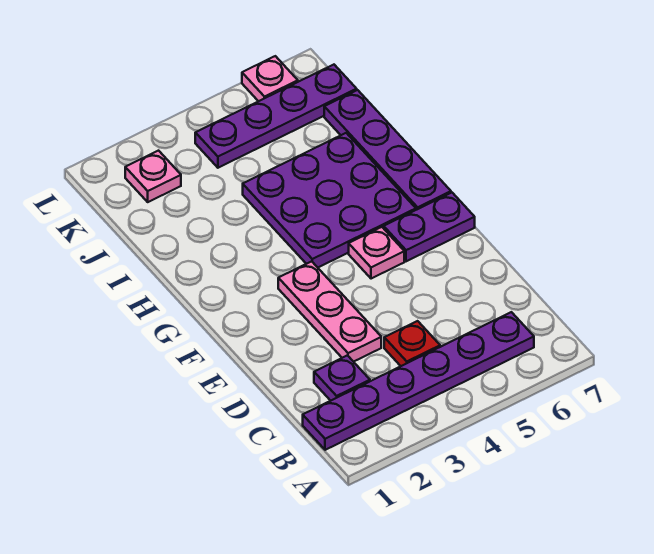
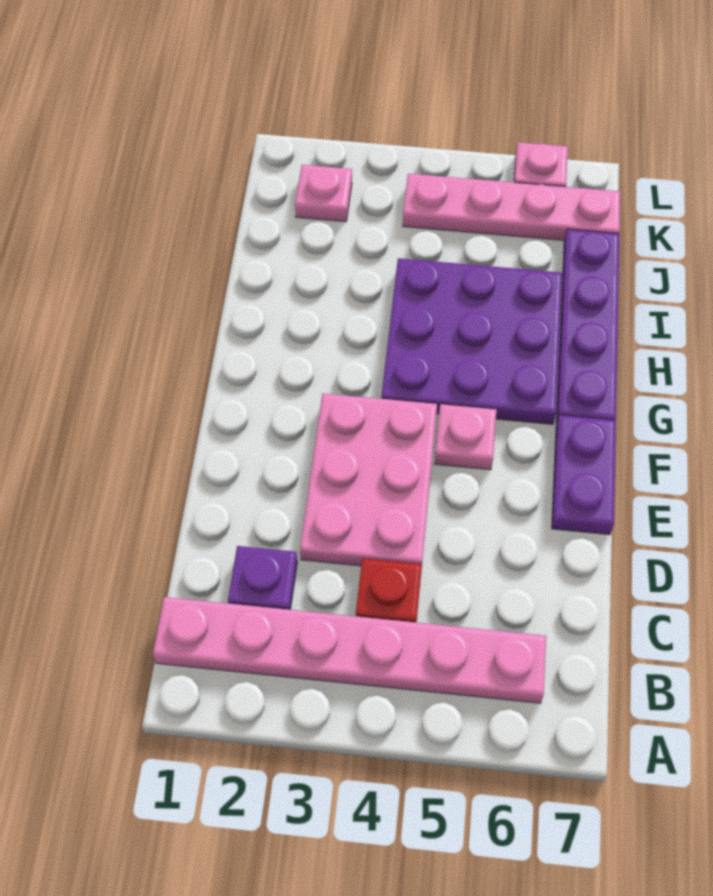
purple 1x6 plate [303,312,534,450] -> pink 1x6 plate [153,597,546,703]
pink 1x3 plate [278,261,381,362] -> pink 2x3 plate [300,393,437,566]
purple 1x2 plate [384,193,475,261] -> purple 1x2 plate turned to [552,415,616,535]
purple 1x4 plate [195,65,357,168] -> pink 1x4 plate [403,174,620,240]

